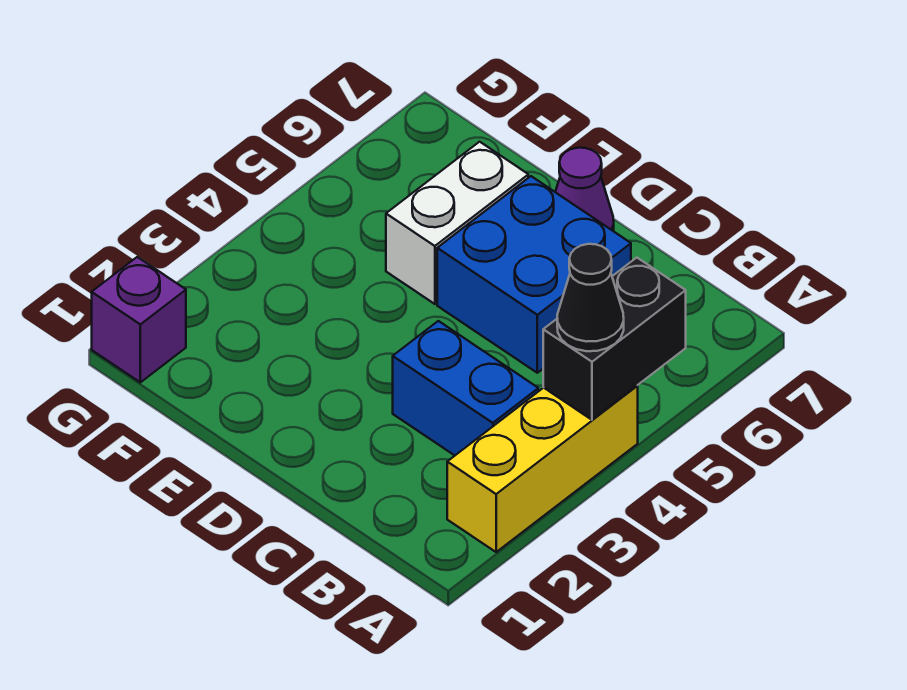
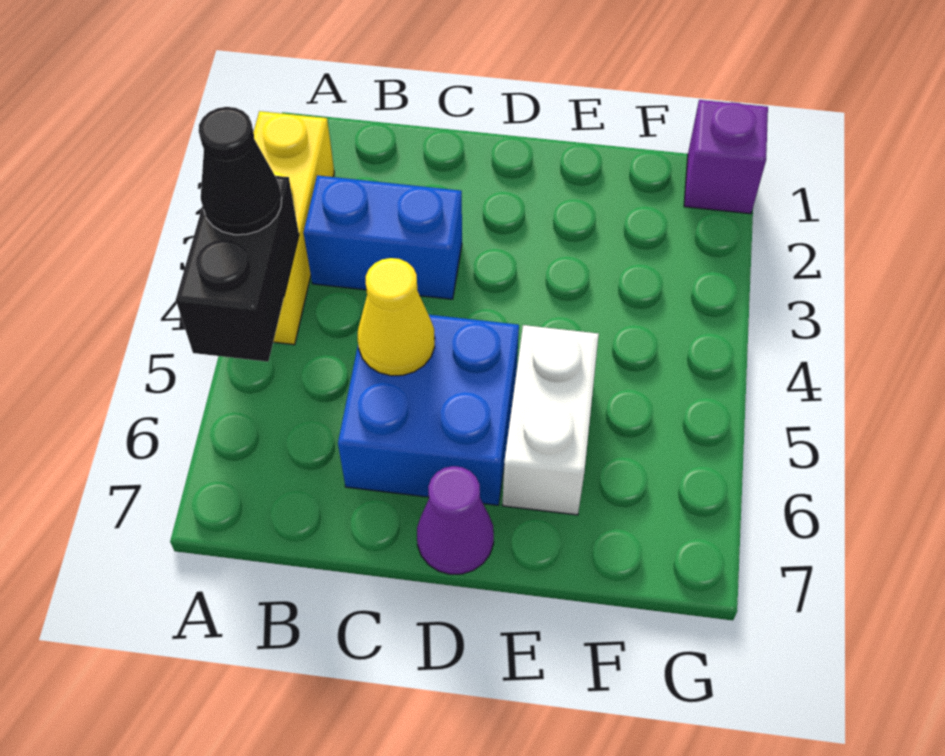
none -> yellow 1x1 cone [358,258,435,376]

